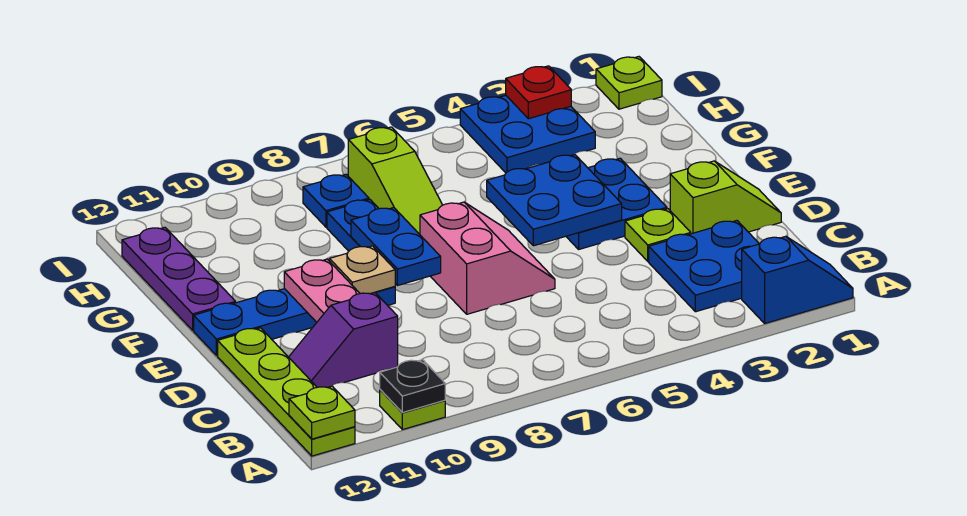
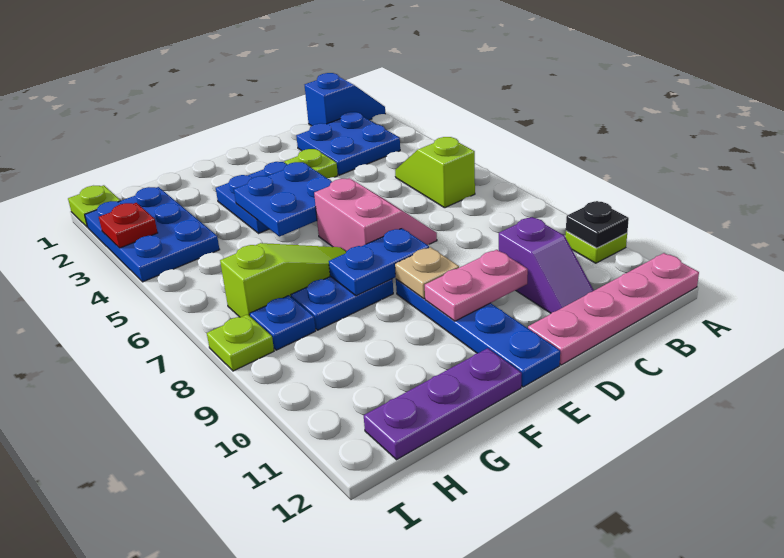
blue 1x2 slope [742,236,853,323] -> blue 1x2 slope turned to [305,73,385,126]
lime 1x4 plate [218,328,355,456] -> pink 1x4 plate [528,253,699,365]
lime 1x1 plate [289,386,355,439] -> lime 1x1 plate moved to [207,314,274,371]
lime 1x2 slope [670,161,781,234] -> lime 1x2 slope moved to [395,137,475,208]
pink 2x2 slope [420,202,555,314] -> pink 2x2 slope turned to [314,178,437,251]
blue 2x2 plate [460,95,595,173] -> blue 2x3 plate [85,187,220,282]

